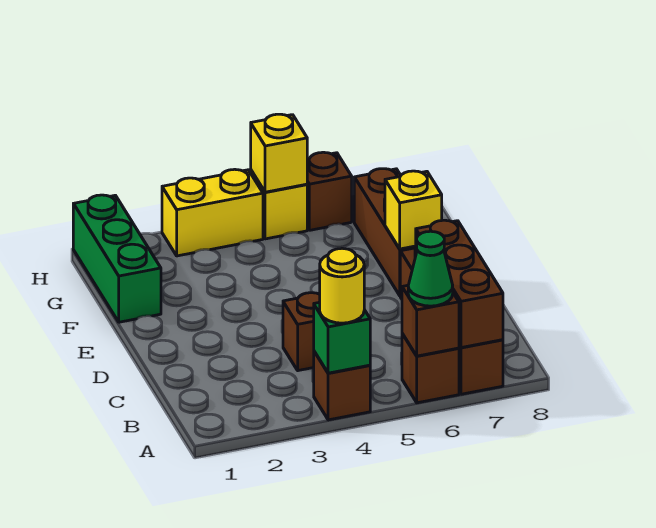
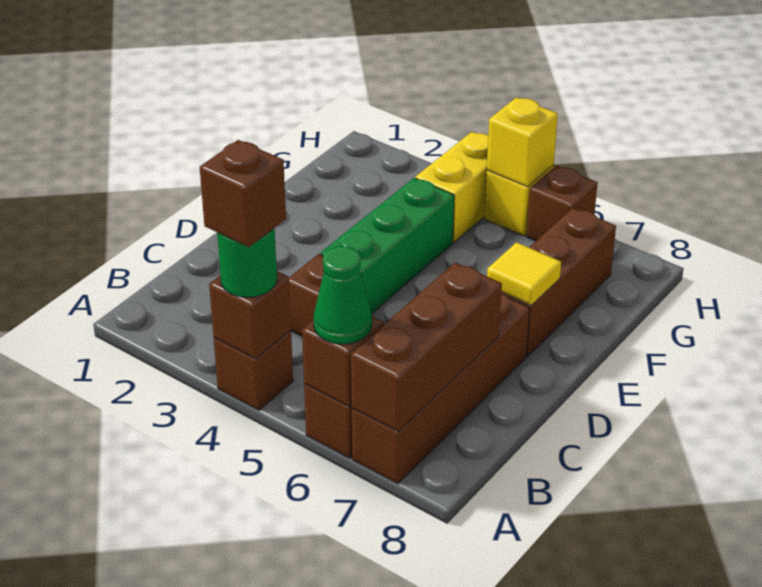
green 1x1 brick [314,302,370,373] -> brown 1x1 brick [209,271,291,359]
yellow 1x1 round brick [320,248,364,323] -> green 1x1 round brick [217,228,277,297]
none -> brown 1x1 brick [200,140,286,247]
yellow 1x1 brick [385,171,442,249] -> yellow 1x1 tile [487,242,561,305]
green 1x3 brick [73,195,161,322] -> green 1x3 brick moved to [321,178,454,313]
yellow 1x2 brick [162,169,263,256] -> yellow 1x2 brick turned to [415,132,488,242]

